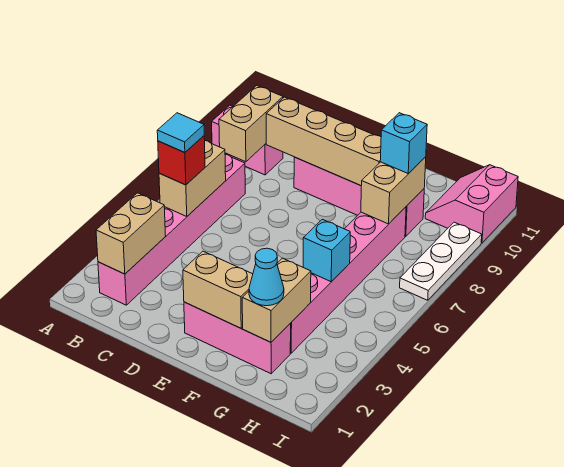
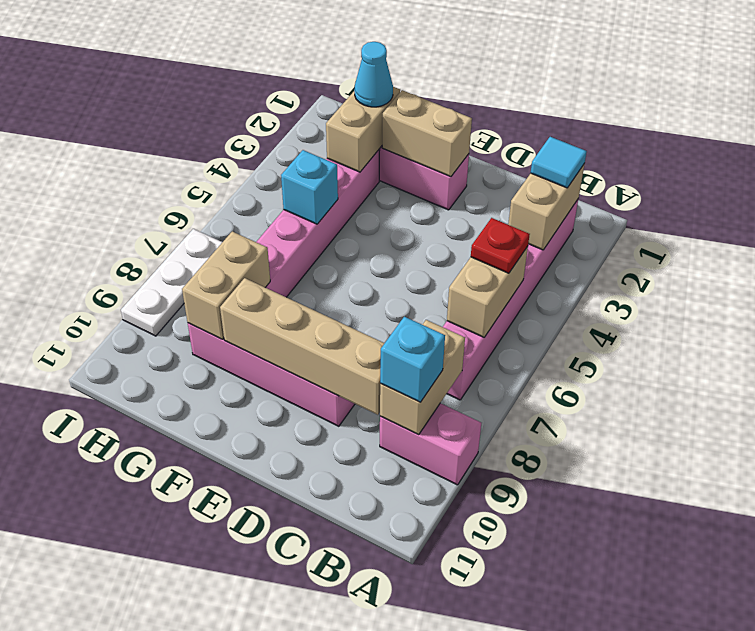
red 1x1 brick [158,136,205,185] -> red 1x1 plate [471,218,530,273]
cyan 1x1 tile [157,113,204,153] -> cyan 1x1 tile moved to [531,137,587,188]
cyan 1x1 brick [380,113,427,174] -> cyan 1x1 brick moved to [380,317,445,402]
pink 2x2 slope [425,165,518,243] -> none

